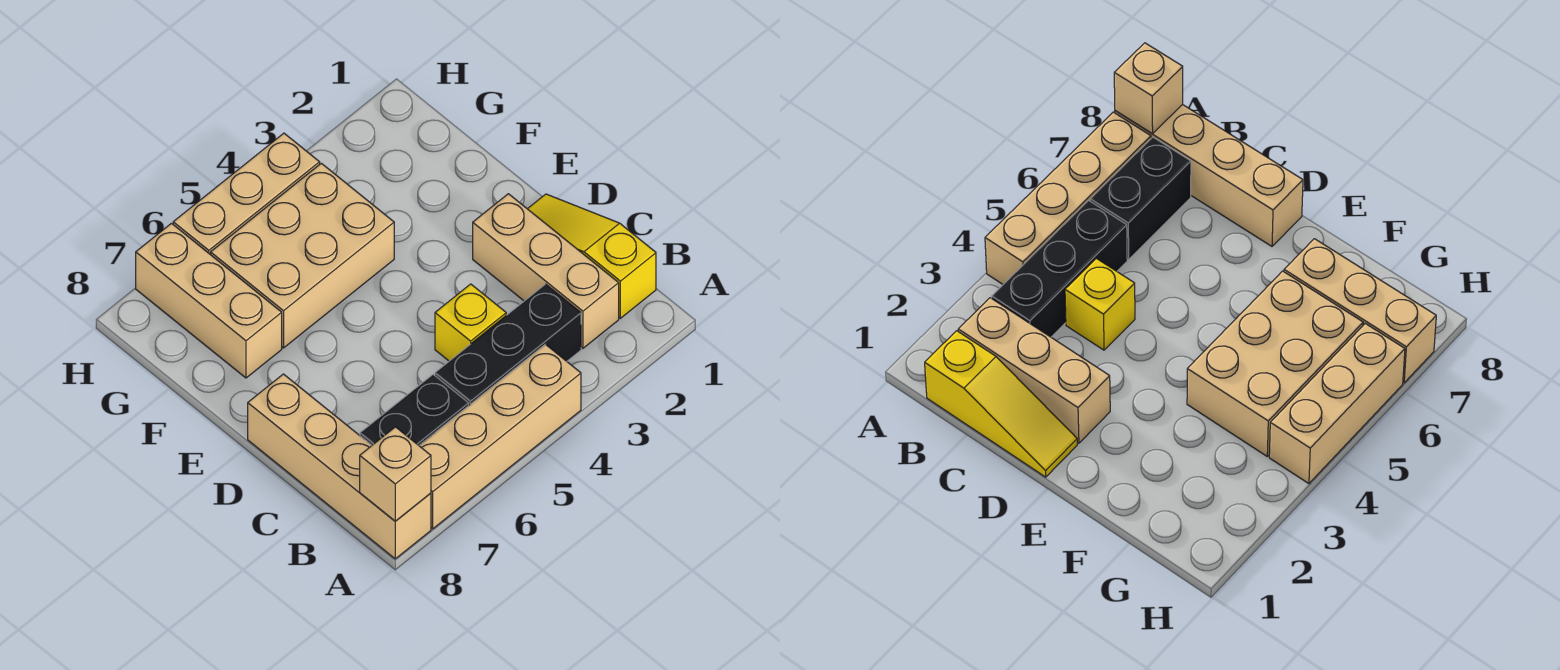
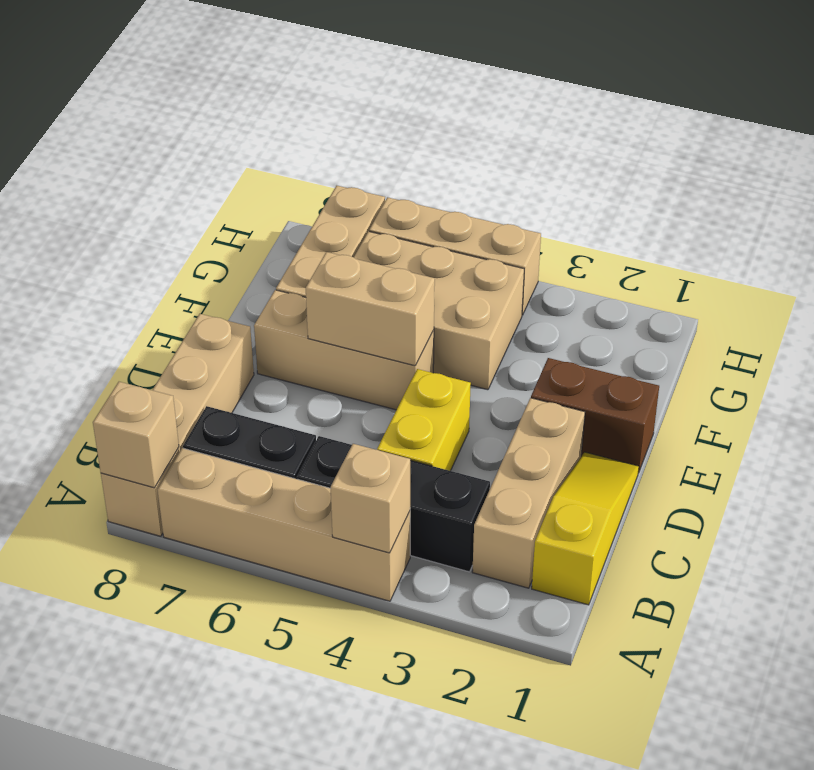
none -> tan 1x1 brick [331,444,410,553]
yellow 1x1 brick [435,284,506,361] -> yellow 1x2 brick [377,369,471,471]
none -> brown 1x2 brick [531,358,659,473]
none -> tan 1x3 brick [254,290,434,410]
none -> tan 1x2 brick [306,252,435,366]

